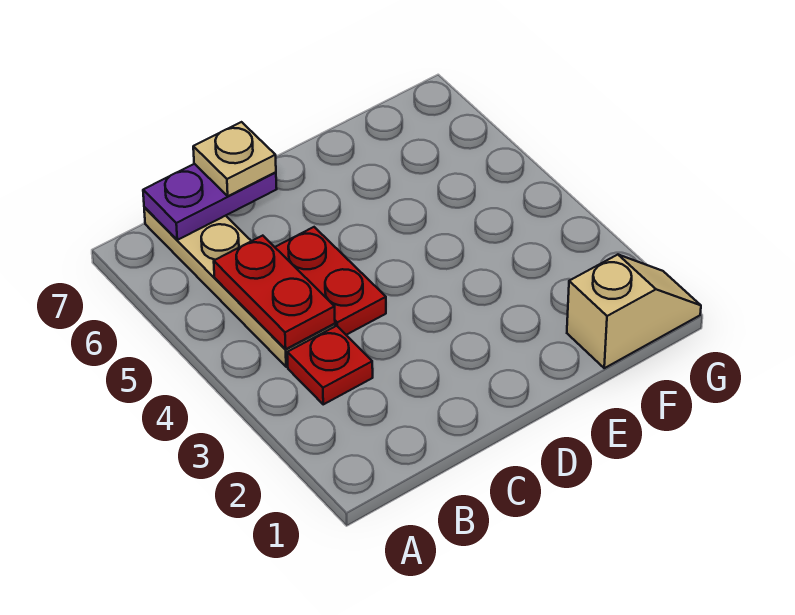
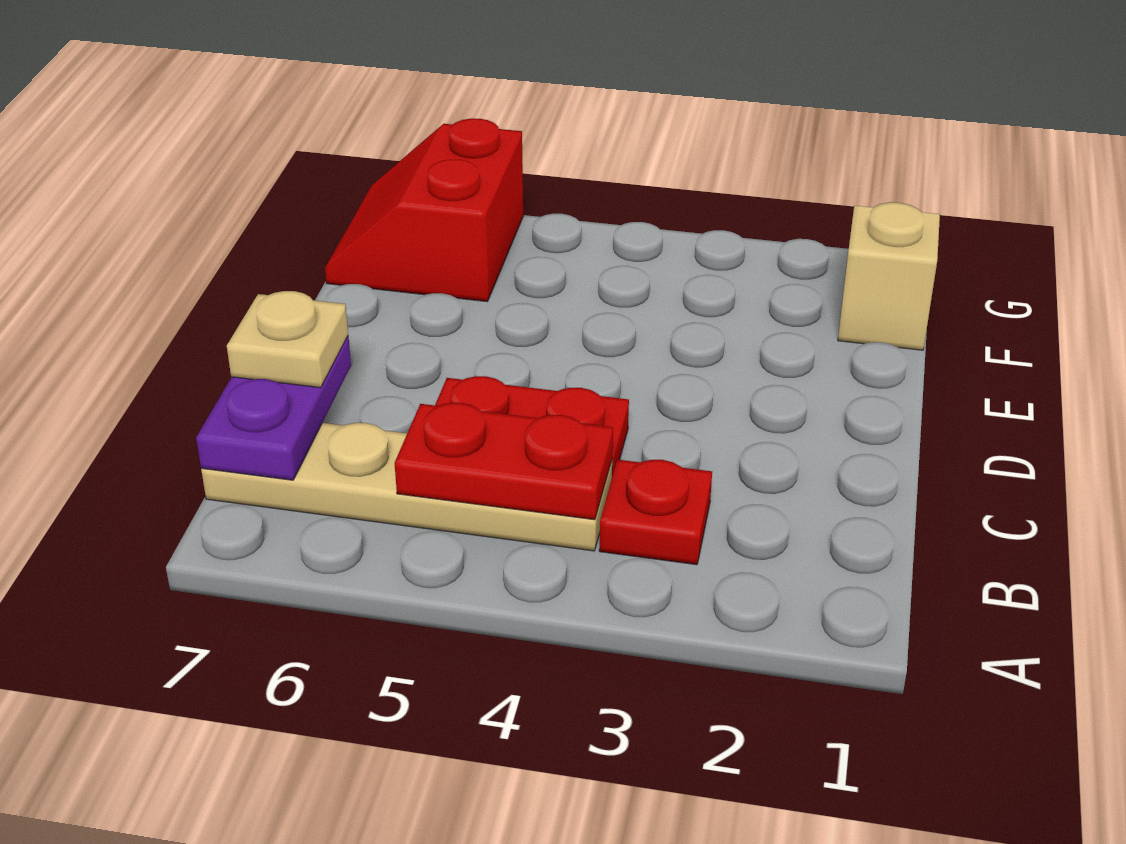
none -> red 2x2 slope [325,118,523,302]

